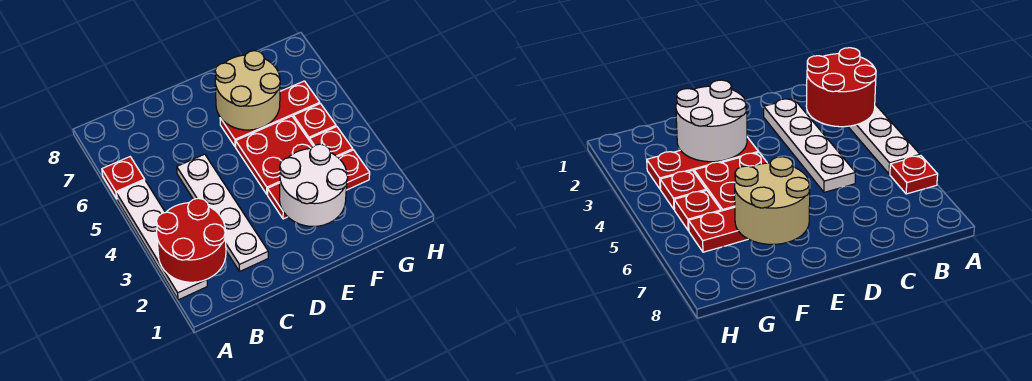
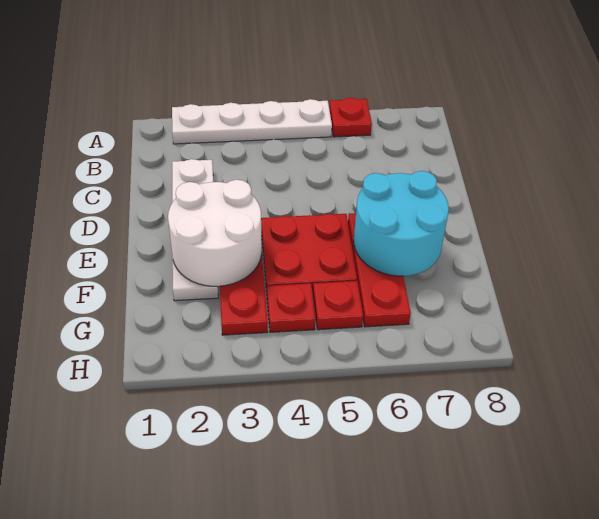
red 2x2 round brick [156,198,226,282] -> none
white 1x4 plate [177,154,268,271] -> white 1x4 plate turned to [172,159,218,301]
tan 2x2 round brick [215,51,280,130] -> cyan 2x2 round brick [354,171,449,276]

